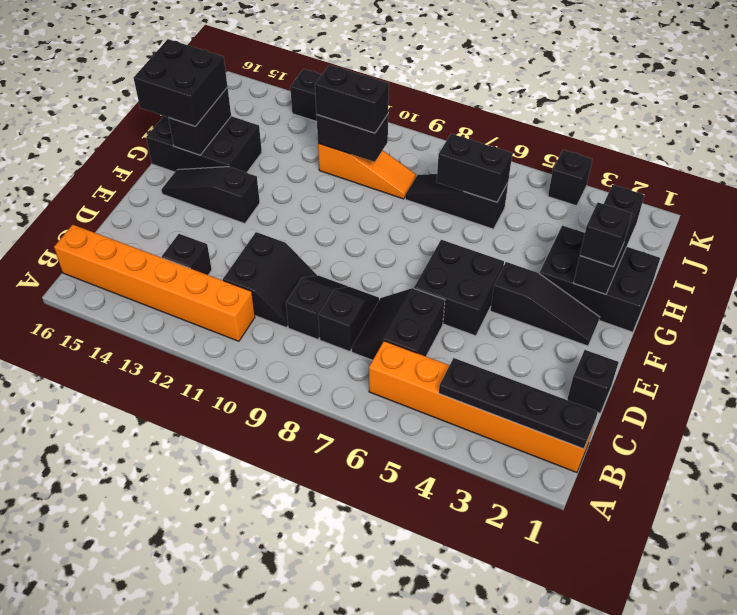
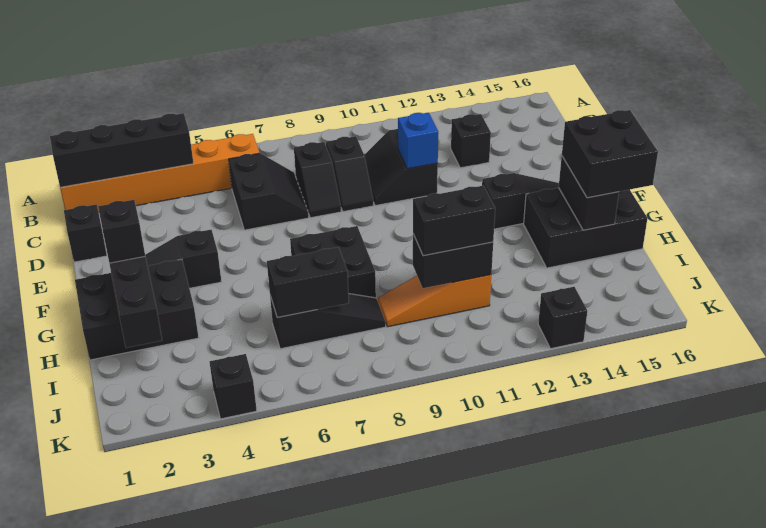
black 1x4 plate [439,358,598,449] -> black 1x4 brick [50,113,193,187]
orange 1x6 brick [54,225,255,341] -> none
none -> blue 1x1 brick [398,113,438,169]
black 2x2 brick [414,240,504,336] -> black 2x2 brick moved to [290,226,376,298]

